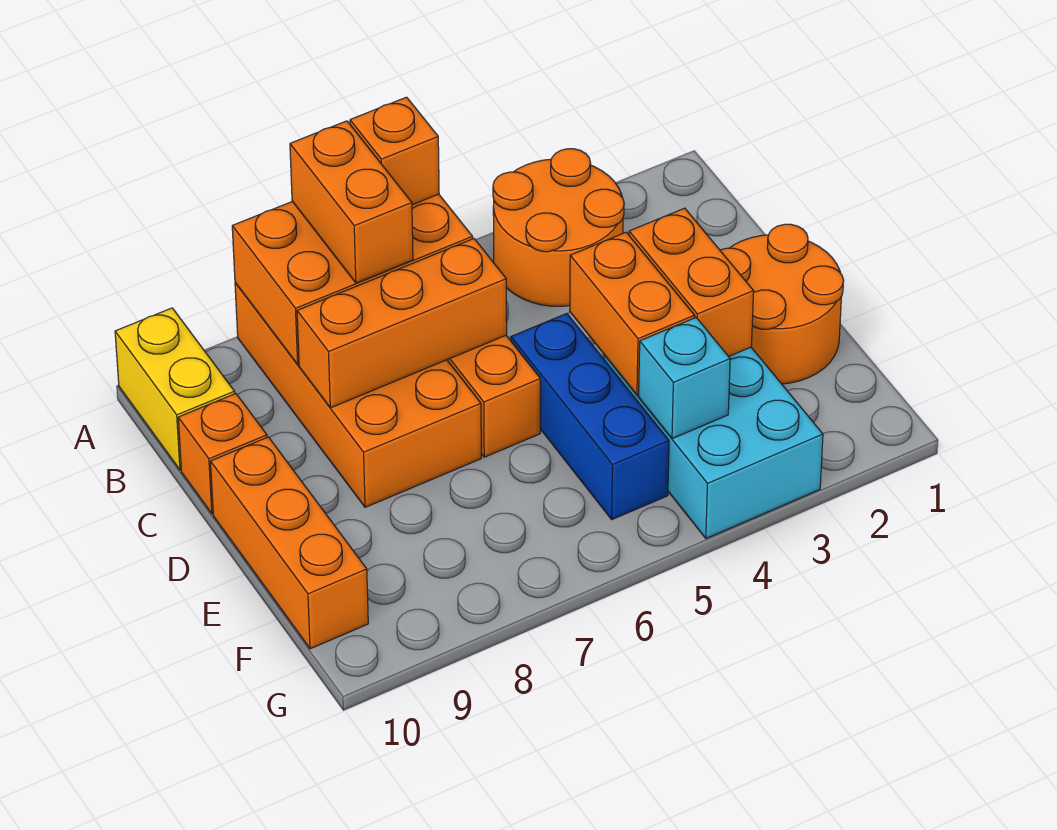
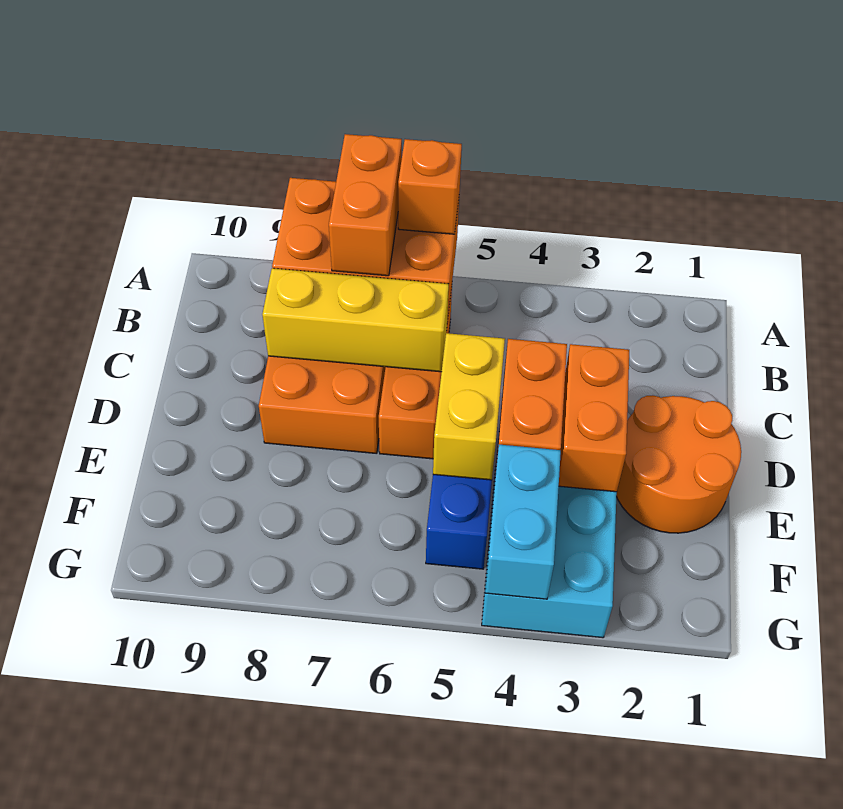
orange 2x2 round brick [493,149,624,306] -> none
yellow 1x2 brick [115,308,235,470] -> yellow 1x2 brick moved to [433,333,505,480]
orange 1x3 brick [297,239,507,408] -> yellow 1x3 brick [262,268,449,372]
orange 1x1 brick [178,394,267,514] -> none
orange 1x3 brick [210,437,368,649] -> none
cyan 1x1 brick [639,318,730,439] -> cyan 1x2 brick [485,445,561,599]

